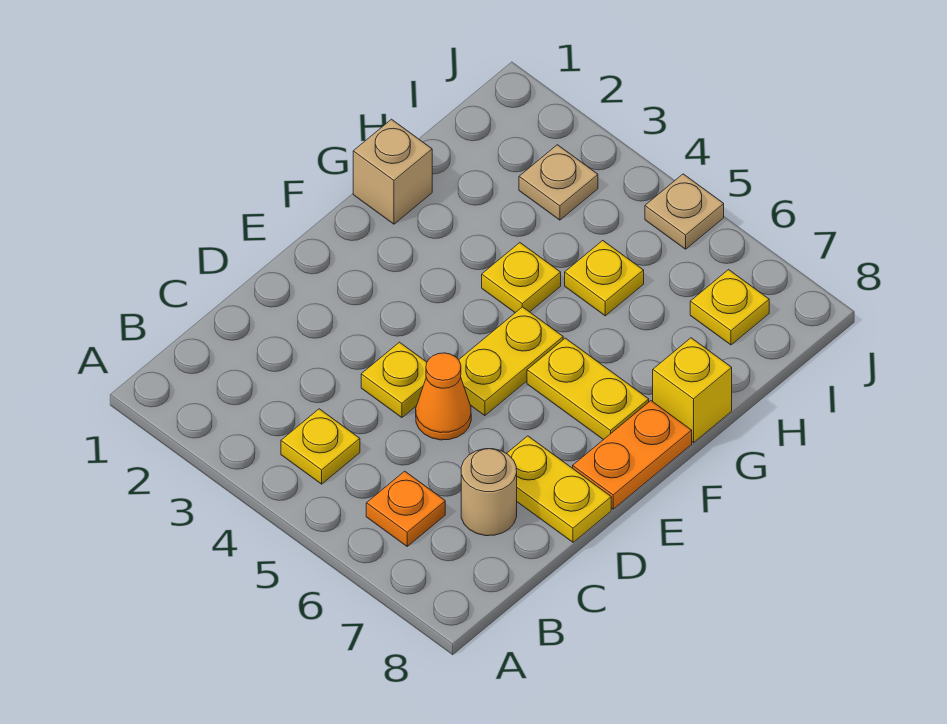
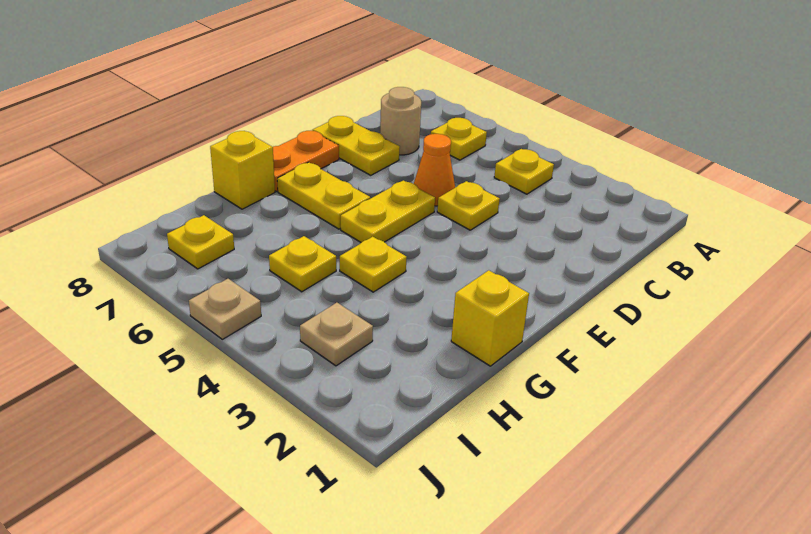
orange 1x1 plate [366,471,445,546] -> yellow 1x1 plate [431,118,487,160]
tan 1x1 brick [353,119,432,224] -> yellow 1x1 brick [451,270,529,366]

